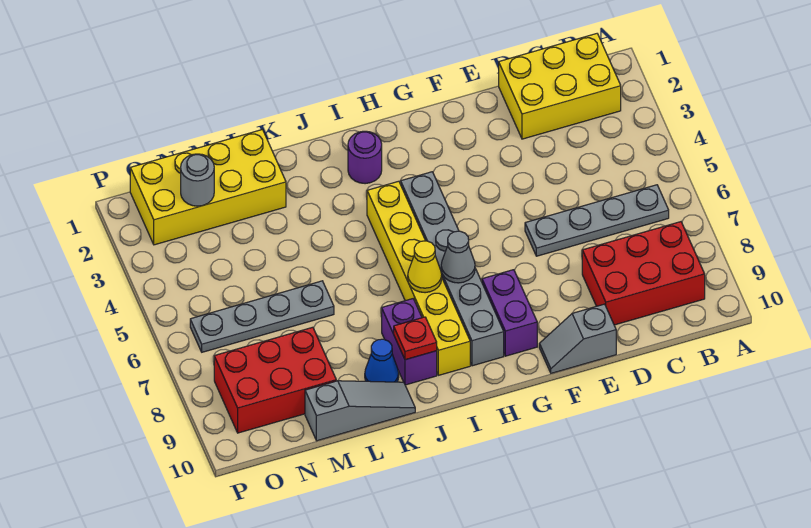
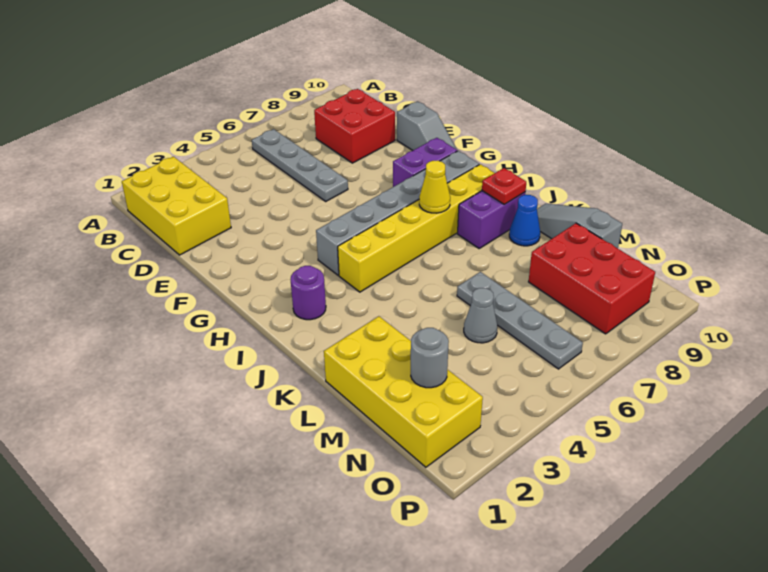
red 2x3 brick [582,222,705,325] -> red 2x2 brick [314,89,395,163]
grey 1x1 cone [441,231,475,283] -> grey 1x1 cone moved to [464,288,497,343]

